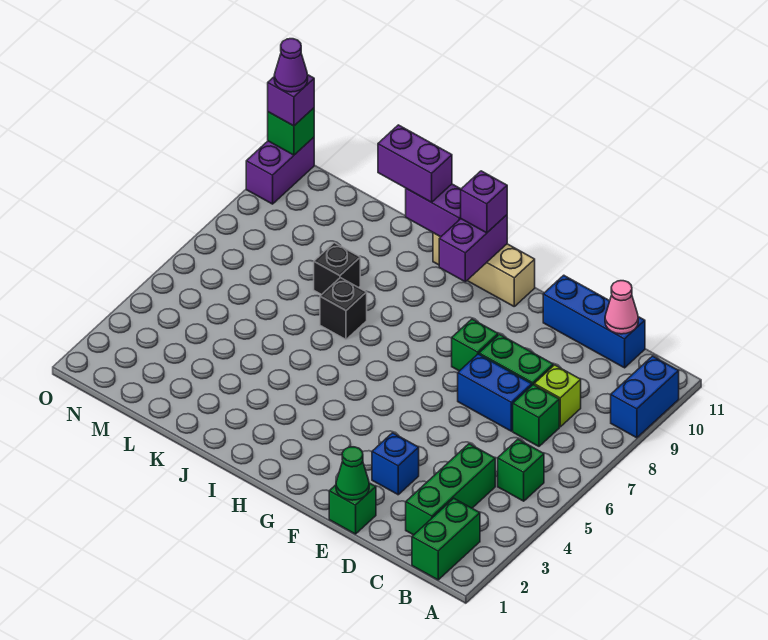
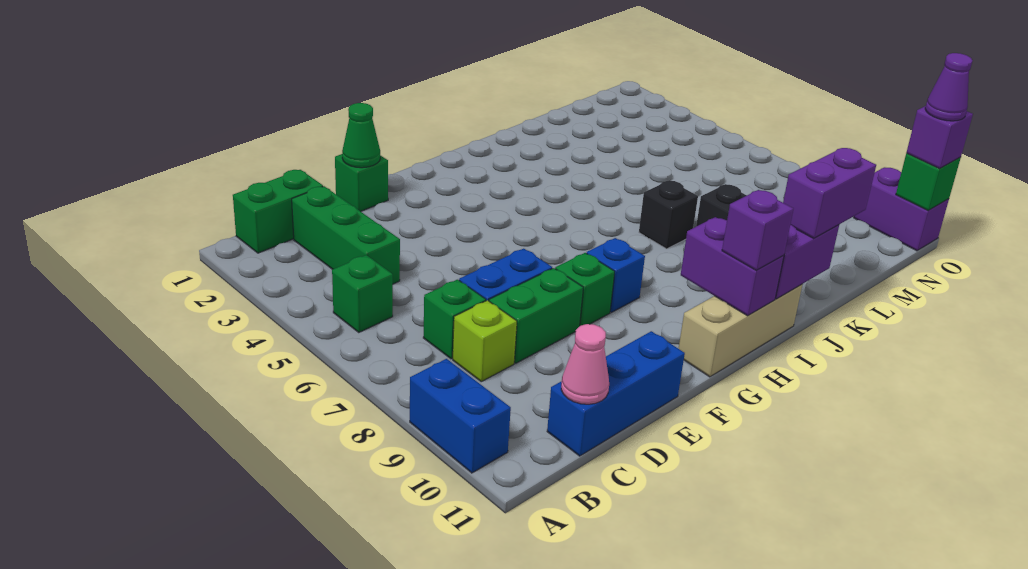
green 1x2 brick [412,498,480,580] -> green 1x2 brick turned to [233,170,323,253]
blue 1x1 brick [372,433,419,495] -> blue 1x1 brick moved to [587,238,645,312]

